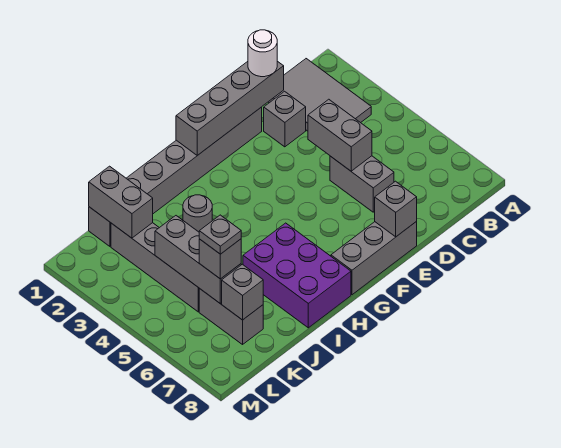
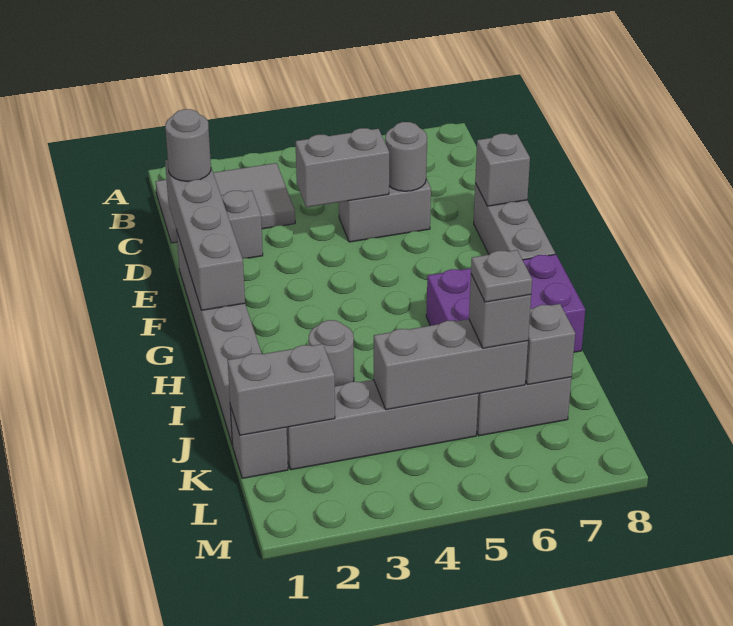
white 1x1 round brick [248,30,277,77] -> grey 1x1 round brick [165,109,211,181]
none -> grey 1x1 round brick [385,122,427,191]

